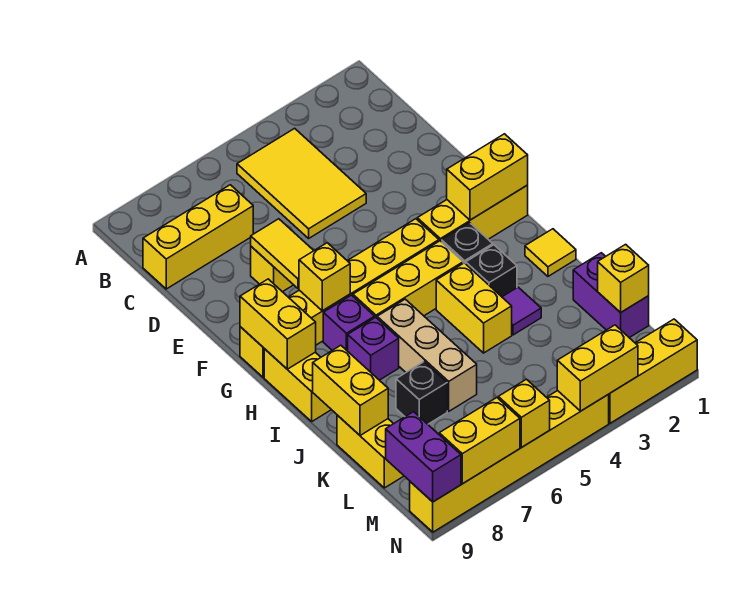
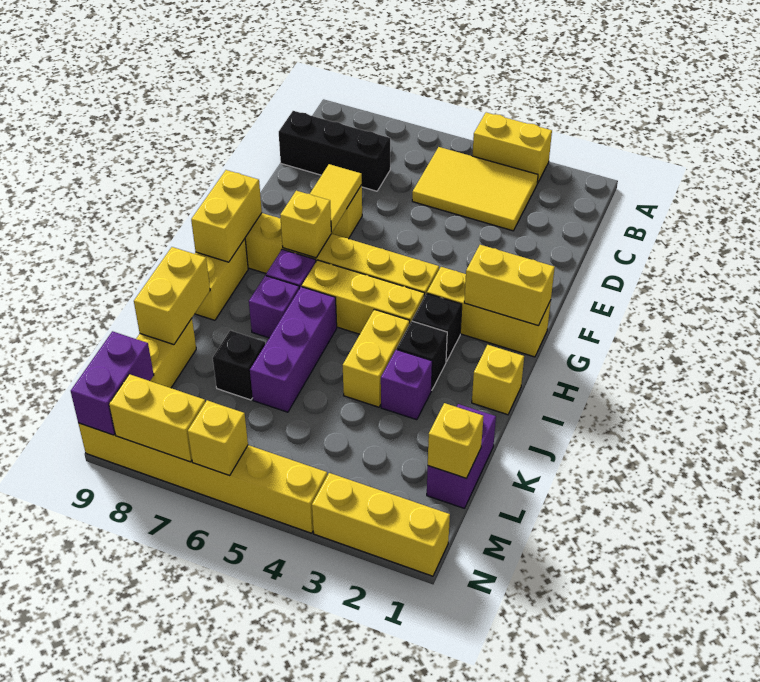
yellow 2x3 tile [237,128,366,238] -> yellow 2x3 tile turned to [412,147,538,231]
yellow 1x3 brick [143,185,253,289] -> black 1x3 brick [279,111,390,191]
yellow 1x1 tile [525,229,576,276] -> yellow 1x1 brick [472,345,524,415]
tan 1x3 brick [377,299,477,411] -> purple 1x3 brick [250,287,337,412]
purple 1x1 tile [502,287,541,335] -> purple 1x1 brick [381,349,432,420]
yellow 1x2 brick [557,325,638,411] -> yellow 1x2 brick moved to [472,112,552,183]

